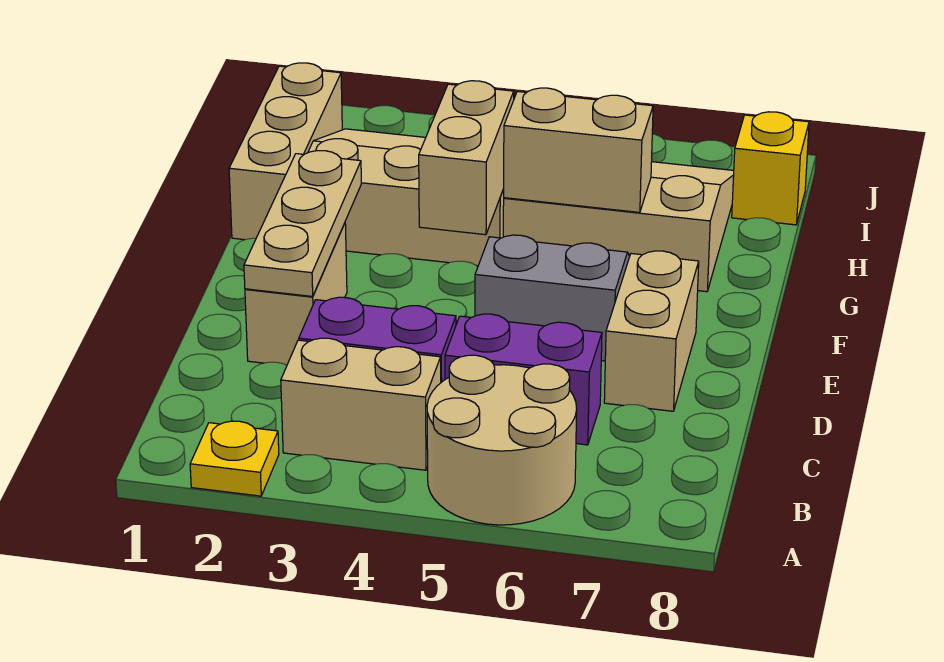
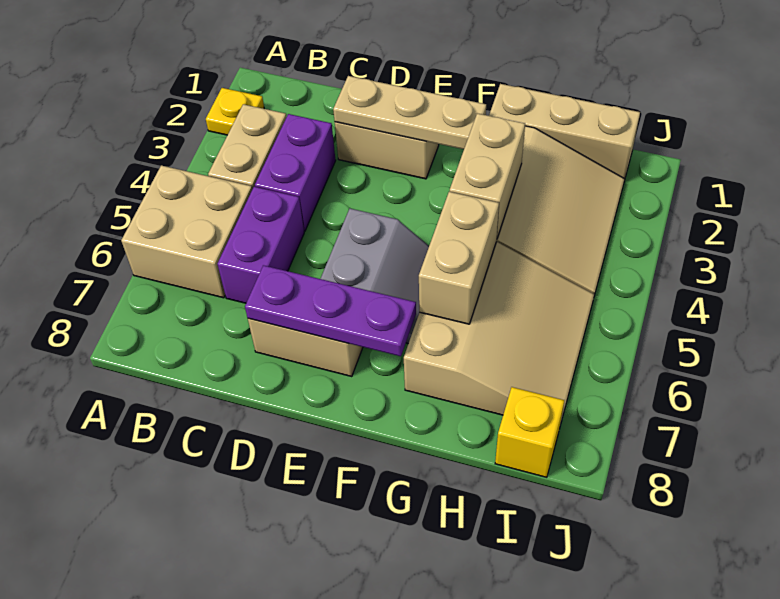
tan 2x2 round brick [427,355,577,525] -> tan 2x2 brick [121,165,252,298]
none -> purple 1x3 plate [245,265,416,356]
tan 1x2 brick [419,81,514,235] -> tan 1x2 brick turned to [450,113,525,238]

